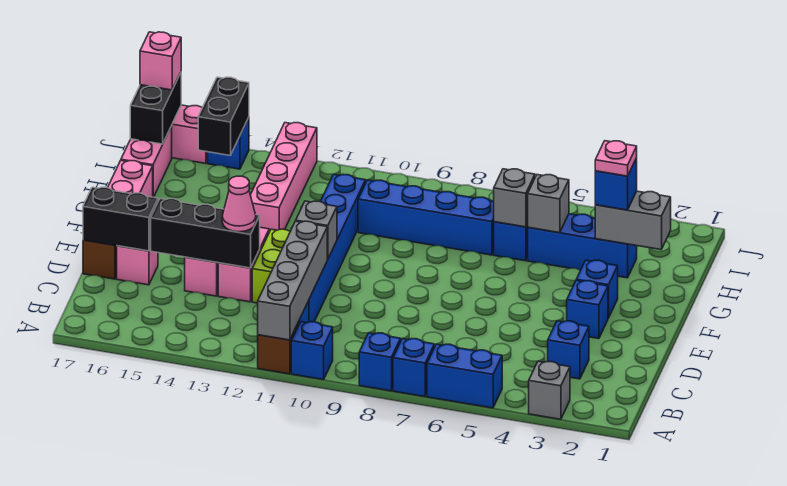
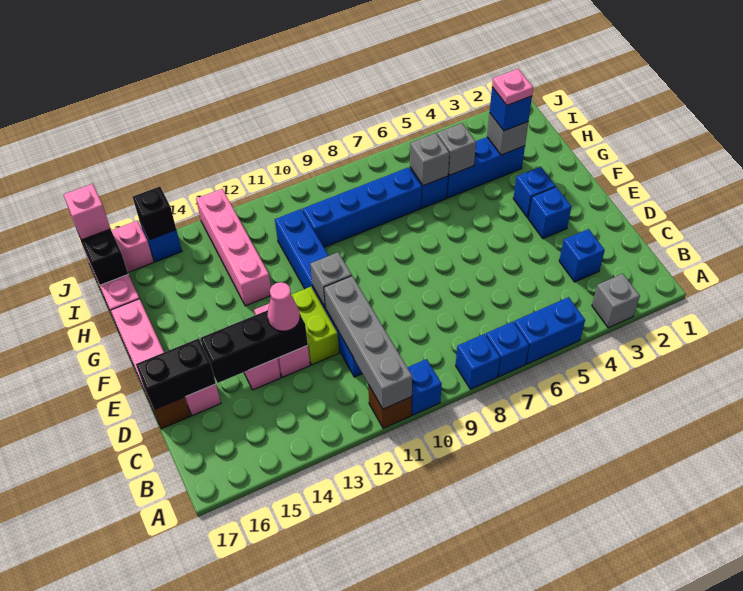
grey 1x2 brick [595,191,671,250] -> grey 1x1 brick [487,113,528,155]
black 1x2 brick [198,77,249,155] -> black 1x1 brick [133,186,176,240]

